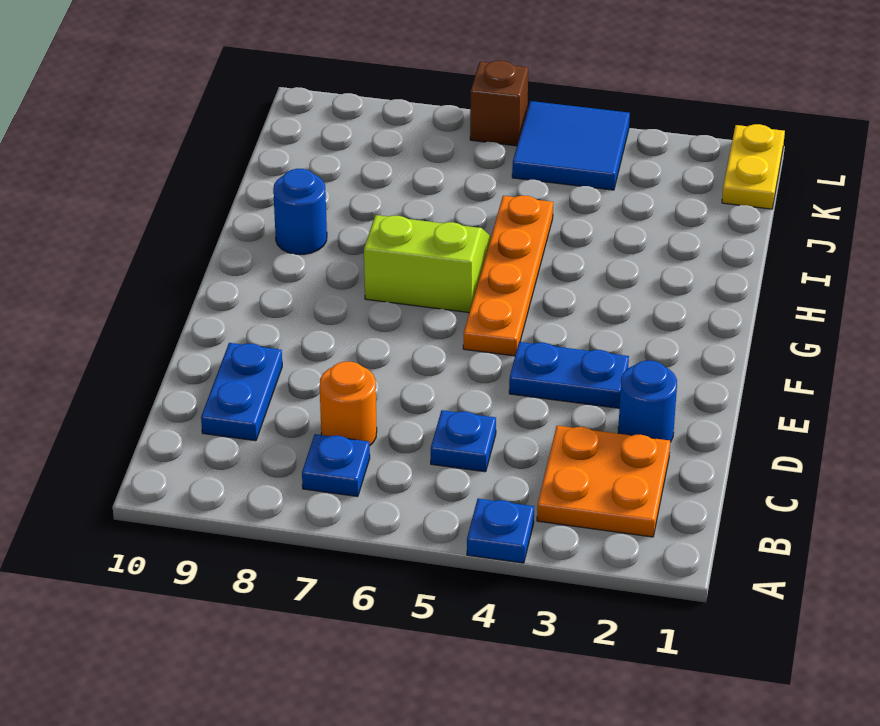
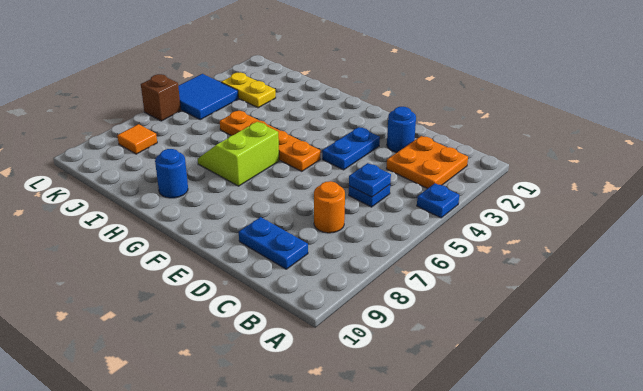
blue 1x1 plate [302,434,370,497] -> blue 1x1 plate moved to [349,163,391,197]
yellow 1x2 plate [722,124,785,209] -> yellow 1x2 plate moved to [221,72,276,108]
none -> orange 1x1 tile [117,124,157,154]

